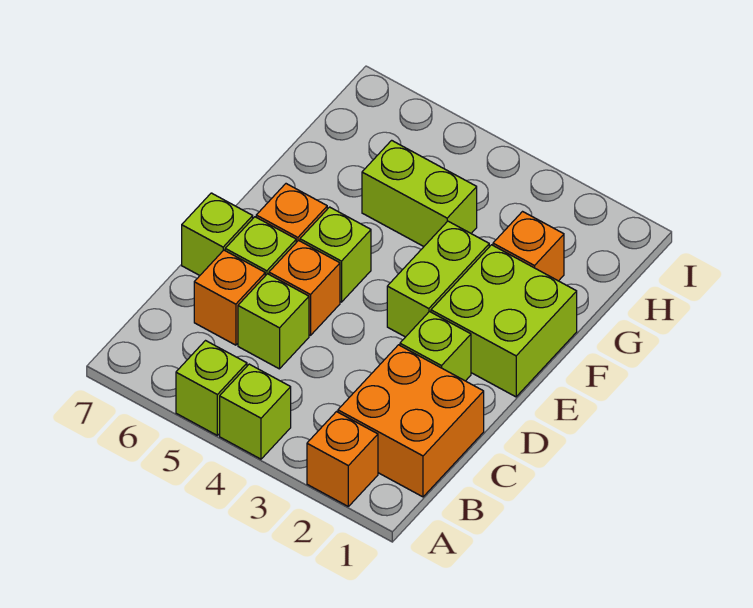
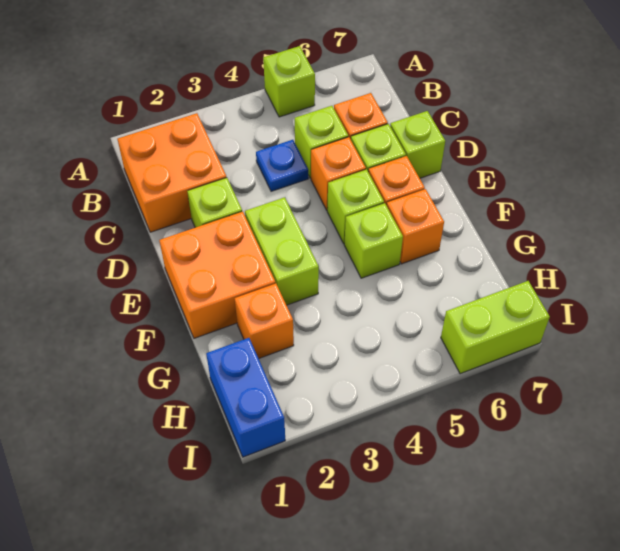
orange 1x1 brick [307,412,378,506] -> orange 1x1 brick moved to [387,189,444,264]
lime 1x1 brick [220,364,291,459] -> lime 1x1 brick moved to [344,203,403,278]
none -> blue 1x1 plate [256,140,308,191]
lime 2x2 brick [431,245,577,397] -> orange 2x2 brick [159,212,276,338]
lime 1x2 brick [362,140,477,246] -> lime 1x2 brick moved to [441,281,550,374]
none -> blue 1x2 brick [206,338,285,457]

